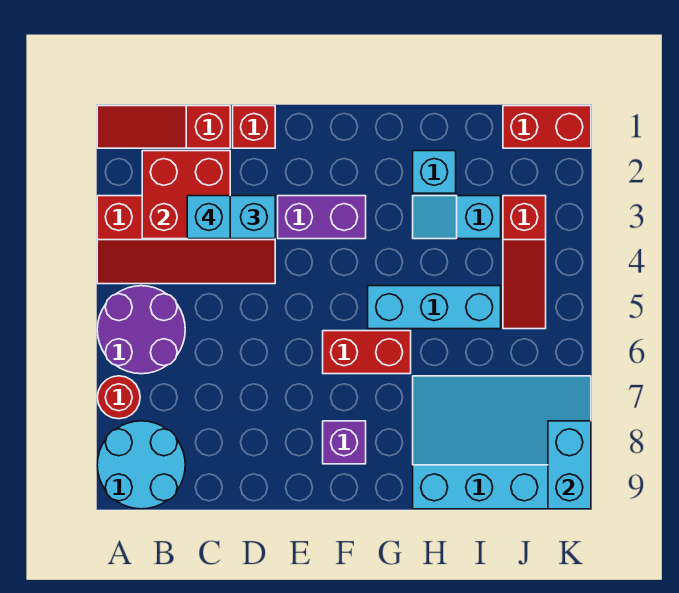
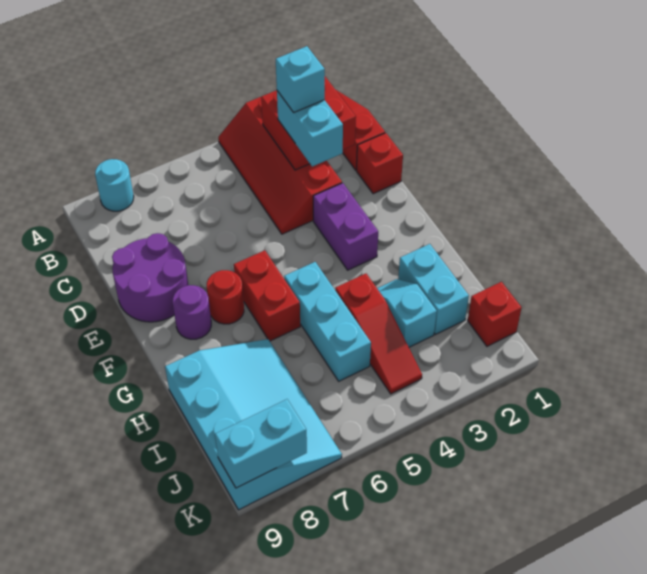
purple 2x2 round brick [97,286,185,374] -> purple 2x2 round brick moved to [112,233,188,322]
red 1x1 round brick [97,376,140,419] -> red 1x1 round brick moved to [207,270,244,324]
cyan 2x2 round brick [97,421,185,509] -> cyan 1x1 round brick [95,159,134,211]
purple 1x1 brick [323,421,366,464] -> purple 1x1 round brick [173,285,211,339]
cyan 1x1 brick [413,151,456,193] -> cyan 1x2 brick [398,244,469,334]
red 1x2 brick [503,106,591,148] -> red 1x1 brick [468,282,521,346]
red 1x3 slope [503,196,546,329] -> red 1x3 slope turned to [335,274,422,394]

